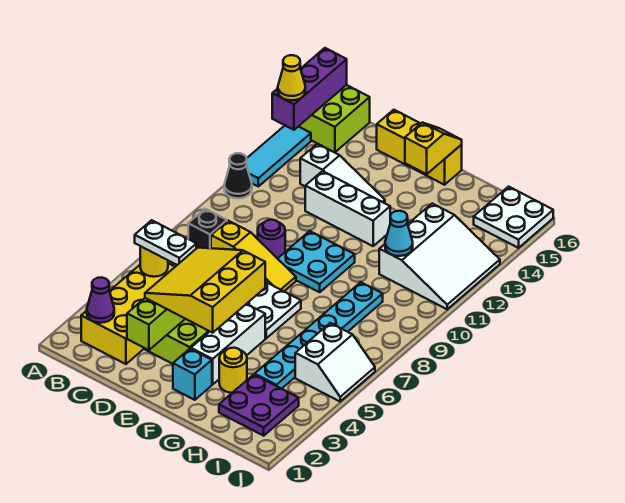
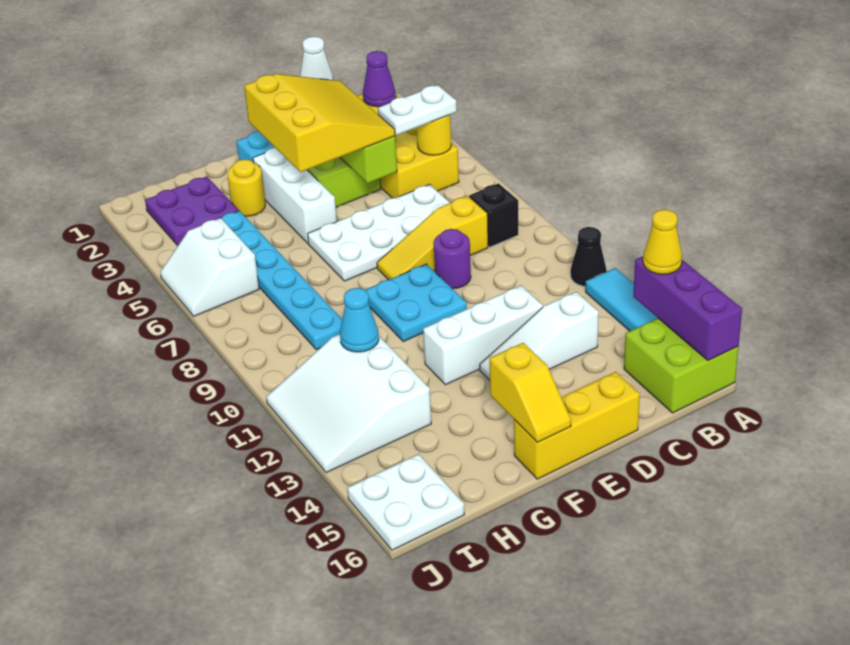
none -> white 1x1 cone [300,37,333,80]

